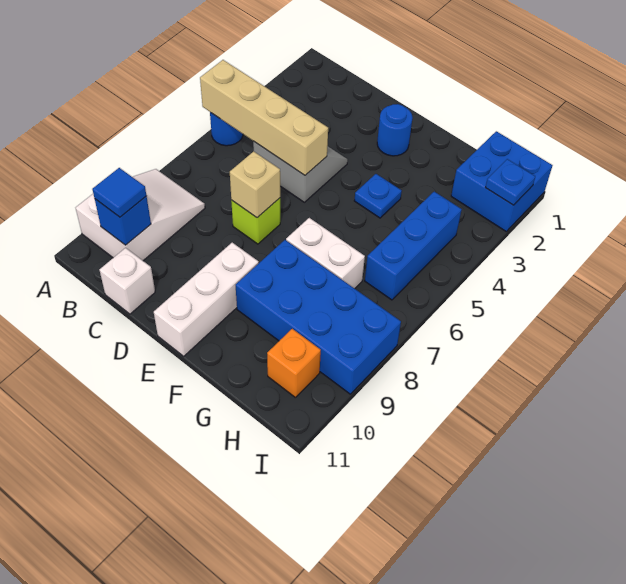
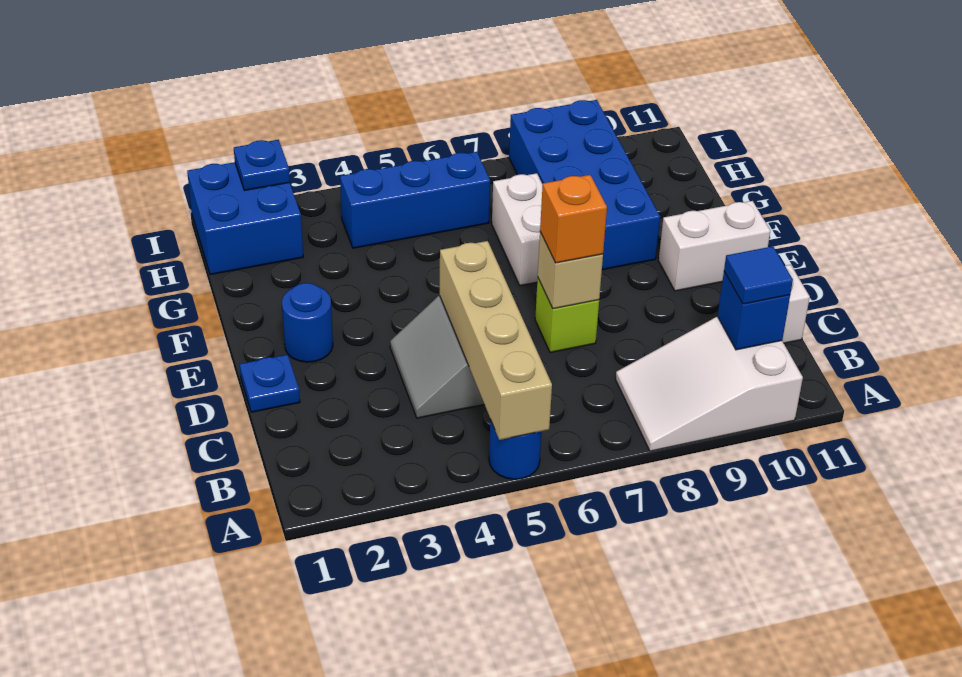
white 1x3 brick [154,243,259,356] -> white 1x2 brick [659,201,770,291]
blue 1x1 plate [354,174,402,218] -> blue 1x1 plate moved to [240,355,300,412]
orange 1x1 brick [267,329,321,397] -> orange 1x1 brick moved to [540,175,607,263]

